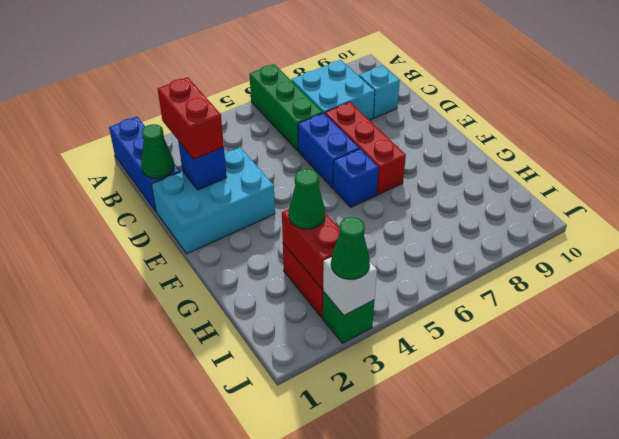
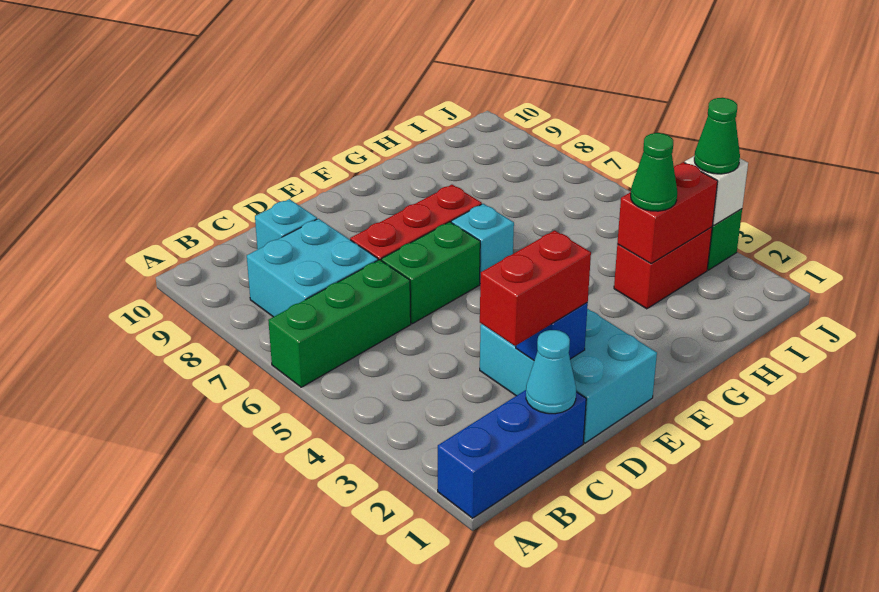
green 1x1 cone [141,124,174,178] -> cyan 1x1 cone [526,330,576,414]
blue 1x2 brick [298,113,359,188] -> green 1x2 brick [381,222,480,324]
blue 1x1 brick [333,149,379,207] -> cyan 1x1 brick [451,204,514,278]

